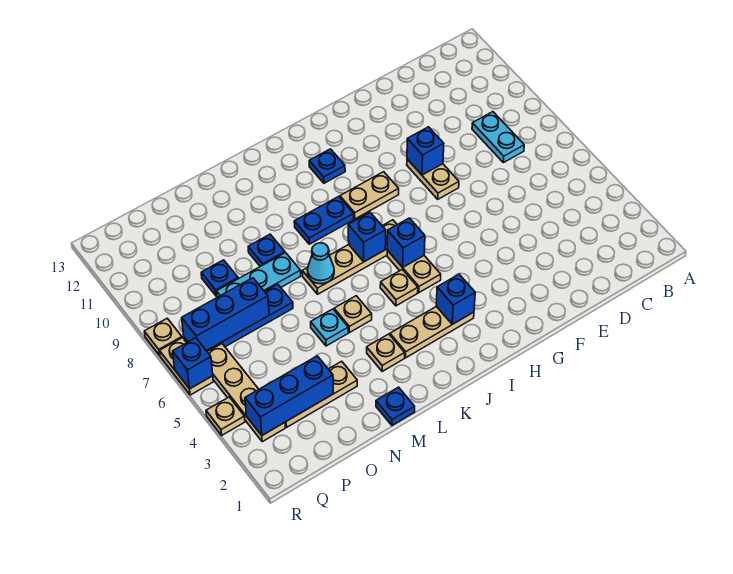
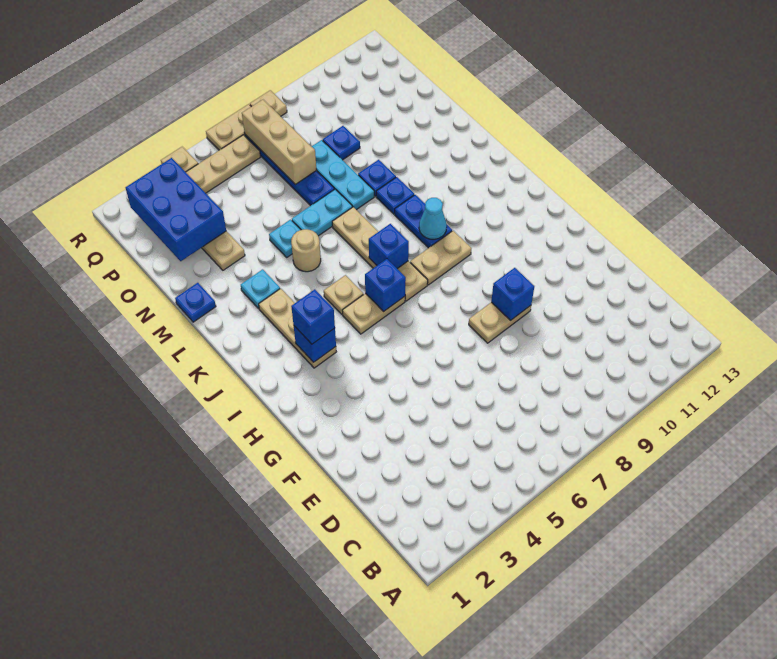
cyan 1x2 plate [472,112,524,163] -> cyan 1x2 plate moved to [292,189,352,236]
tan 1x2 plate [340,172,399,219] -> tan 1x2 plate turned to [410,231,471,285]
blue 1x1 plate [309,149,345,183] -> blue 1x1 plate moved to [376,177,414,214]
tan 1x1 plate [367,334,405,371] -> cyan 1x1 plate [241,269,280,308]
tan 1x1 plate [334,296,372,332] -> tan 1x1 round brick [291,229,321,272]
cyan 1x1 cone [307,243,334,284] -> cyan 1x1 cone moved to [419,198,447,239]
blue 1x3 brick [245,356,334,435] -> blue 2x3 brick [125,158,226,261]
blue 1x3 brick [182,278,269,351] -> tan 1x3 brick [242,100,316,184]
blue 1x1 brick [173,338,213,389] -> blue 1x1 brick moved to [291,289,335,344]

